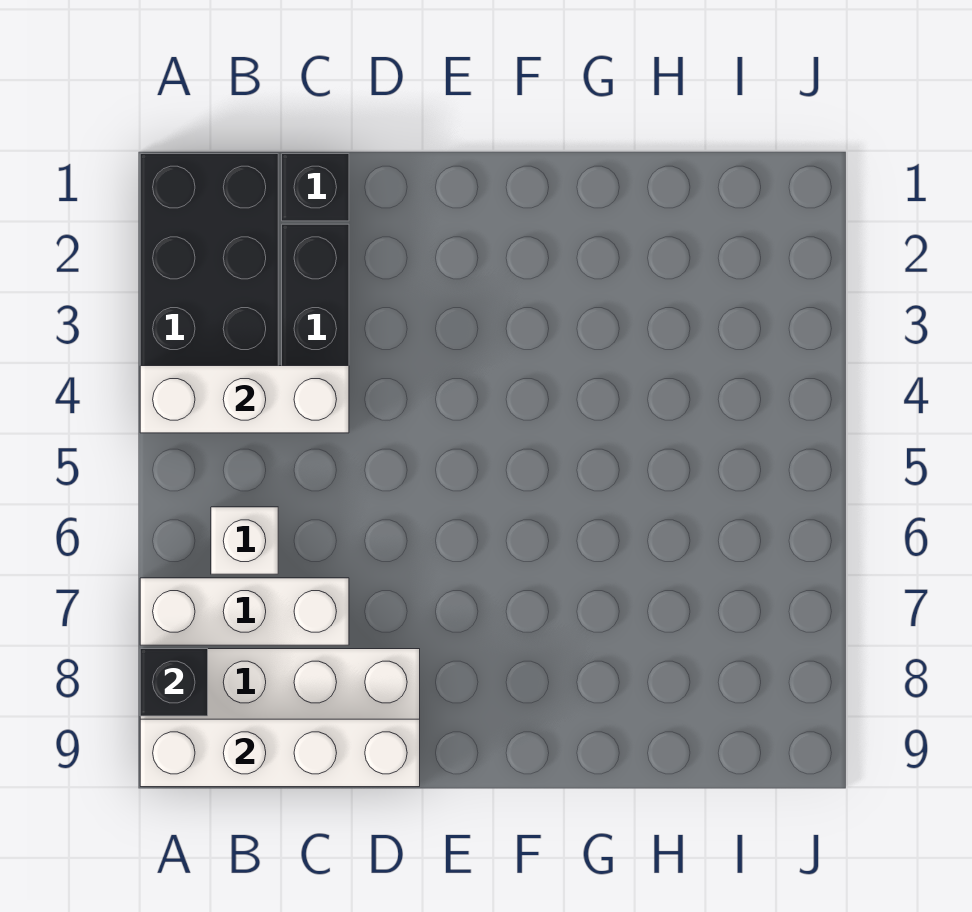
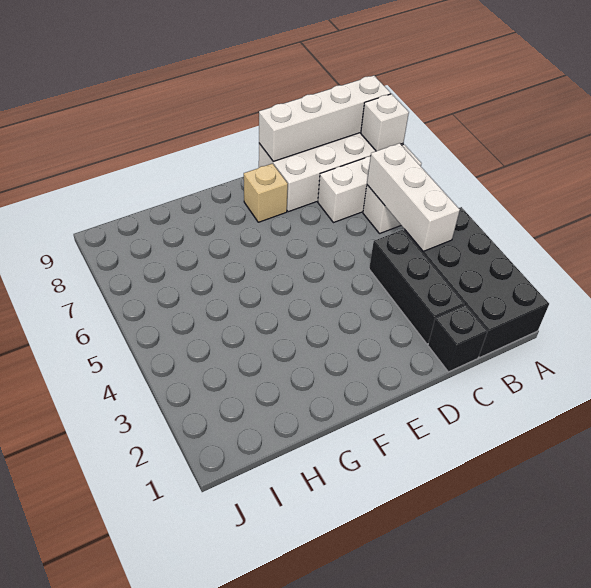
white 1x3 brick [140,366,349,433] -> white 1x3 brick turned to [367,143,460,251]
black 1x1 brick [140,649,208,716] -> white 1x1 brick [361,94,409,151]
none -> tan 1x1 brick [244,164,288,222]

